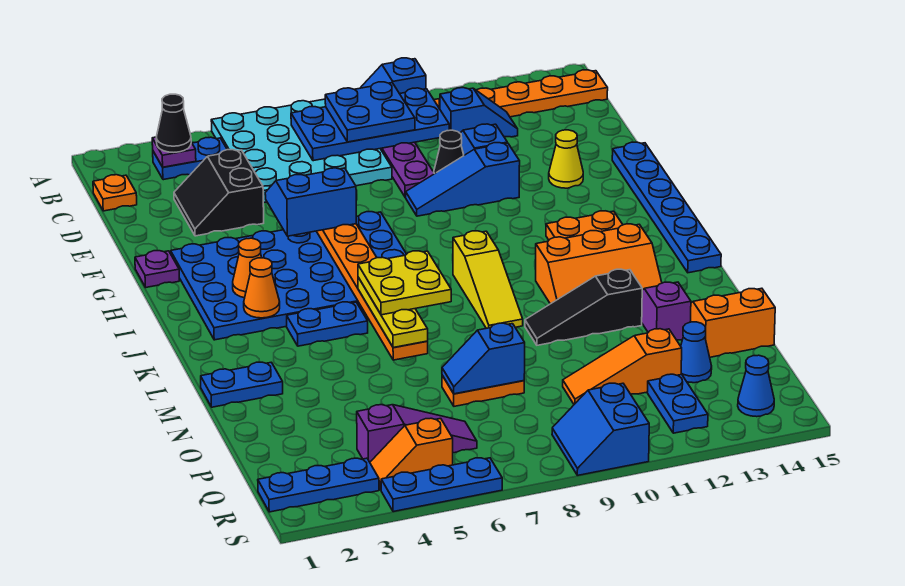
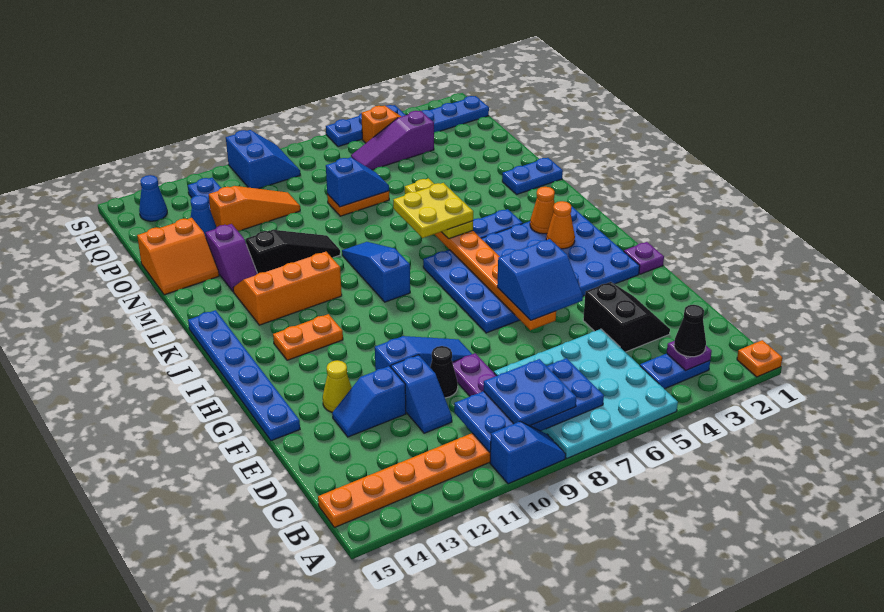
orange 1x1 plate [93,175,137,211] -> orange 1x1 plate moved to [737,340,782,377]
blue 1x2 slope [440,88,518,137] -> blue 1x2 slope moved to [332,366,406,437]
yellow 1x3 slope [453,231,523,328] -> blue 1x3 slope [342,242,410,302]

